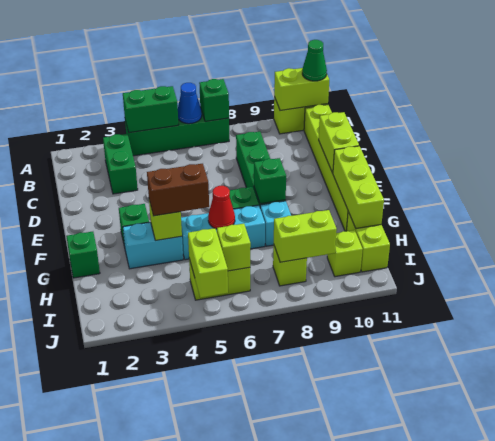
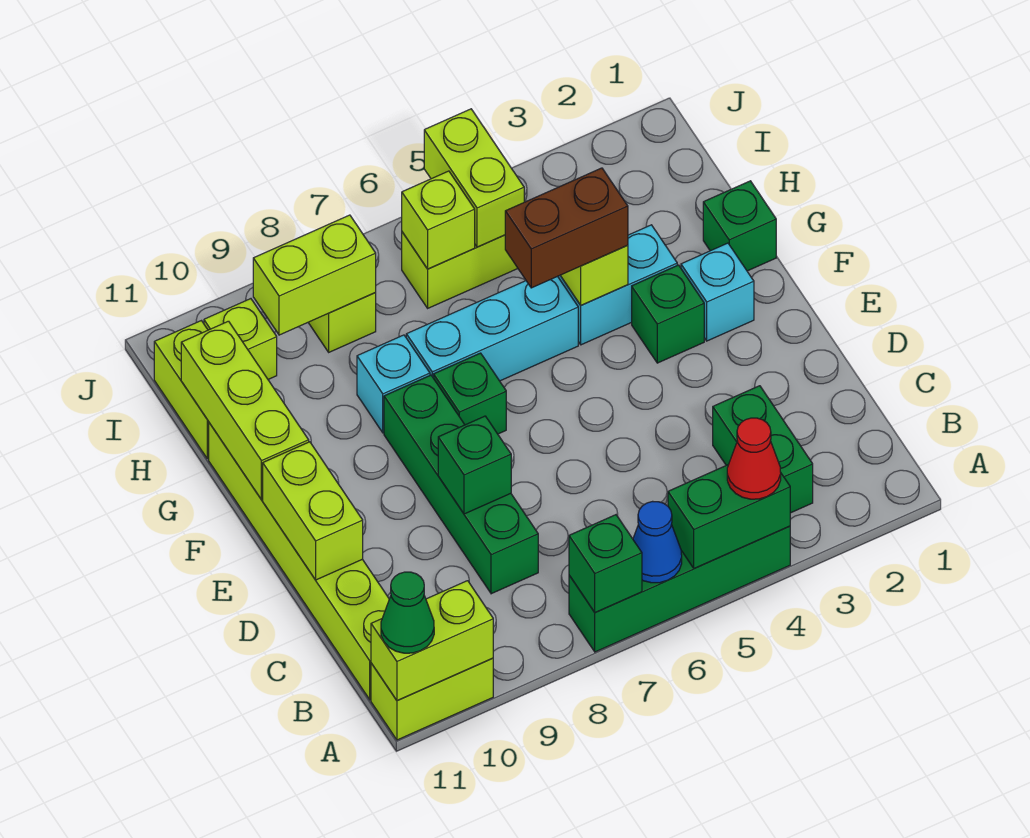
none -> cyan 1x1 brick [681,243,754,341]
green 1x1 brick [254,158,286,204] -> green 1x1 brick moved to [438,416,511,514]
red 1x1 cone [208,186,235,229] -> red 1x1 cone moved to [727,418,781,499]

